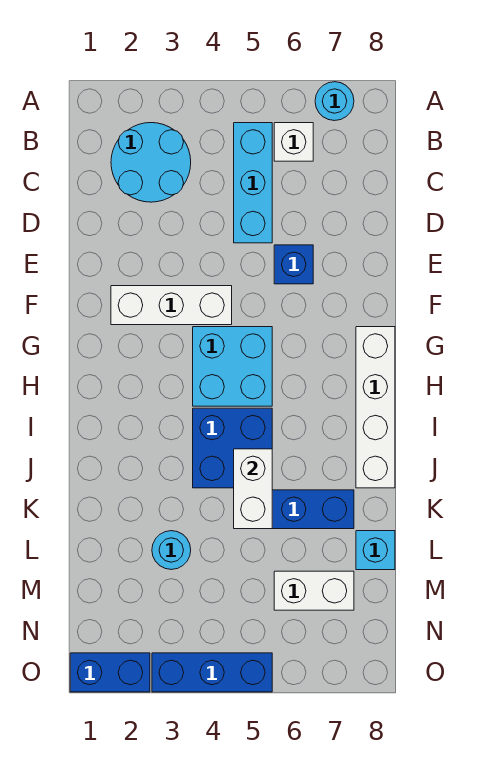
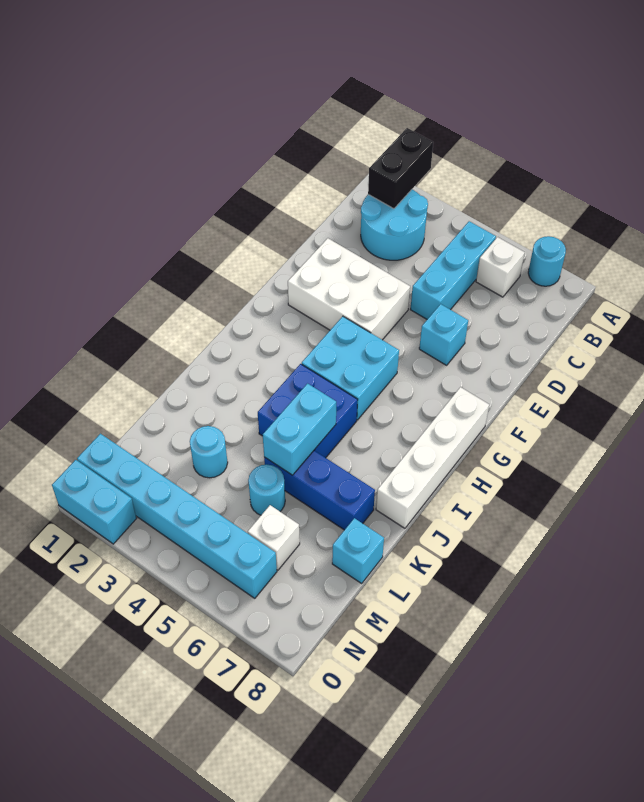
none -> black 1x2 brick [368,128,433,209]
blue 1x1 brick [274,245,313,284] -> cyan 1x1 brick [419,304,468,365]
white 1x3 brick [111,286,232,325] -> white 2x3 brick [288,238,410,340]
white 1x2 brick [234,449,272,529] -> cyan 1x2 brick [263,384,336,475]
none -> cyan 1x1 round brick [248,464,285,515]
white 1x2 brick [274,571,354,610] -> white 1x1 brick [248,505,300,570]
none -> cyan 1x6 brick [77,434,277,598]
blue 1x2 brick [70,653,150,692] -> cyan 1x2 brick [52,460,136,544]
blue 1x3 brick [152,653,272,692] -> none

